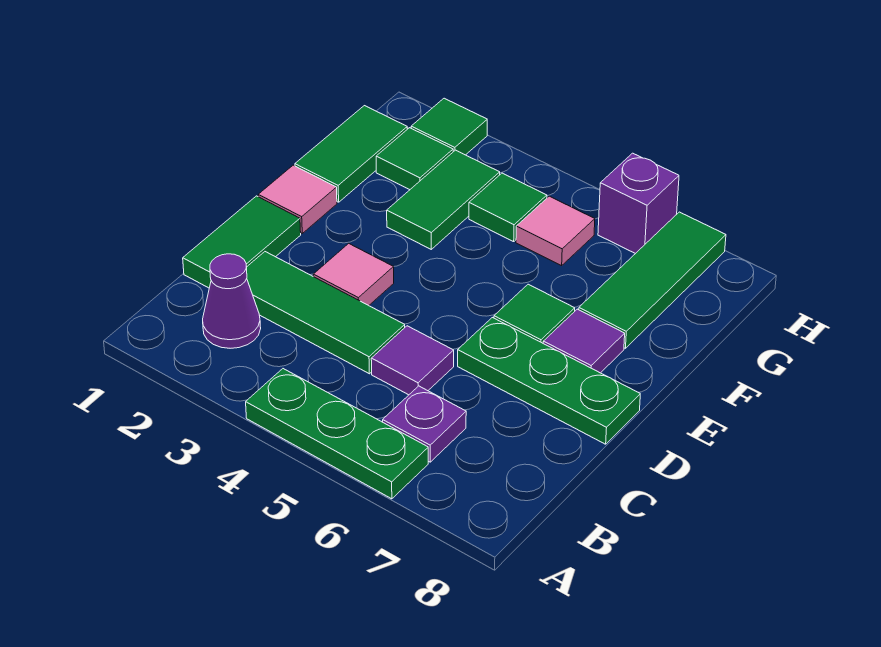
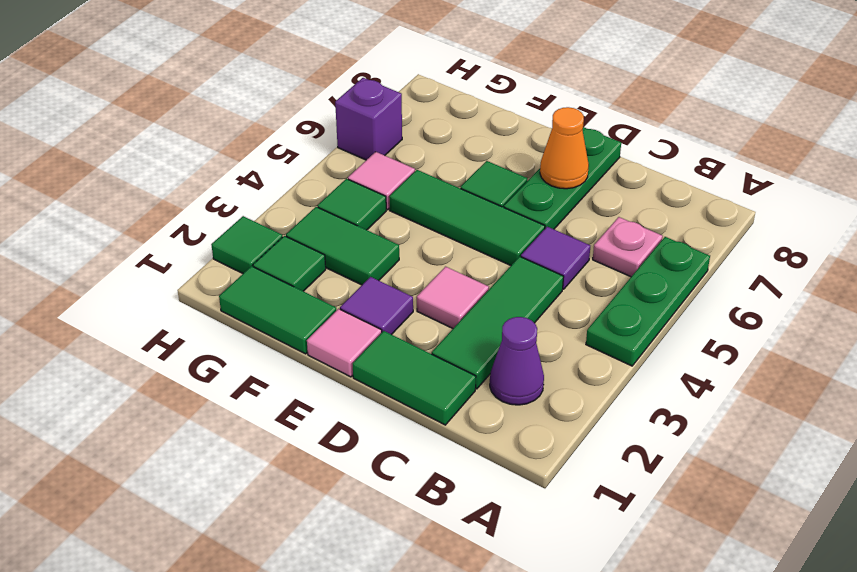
purple 1x1 plate [383,386,466,462] -> pink 1x1 plate [593,217,663,277]
none -> orange 1x1 cone [540,107,589,189]
purple 1x1 tile [543,309,625,373] -> purple 1x1 tile moved to [340,277,413,335]
green 1x3 tile [579,212,726,348] -> green 1x3 tile moved to [389,170,545,265]

